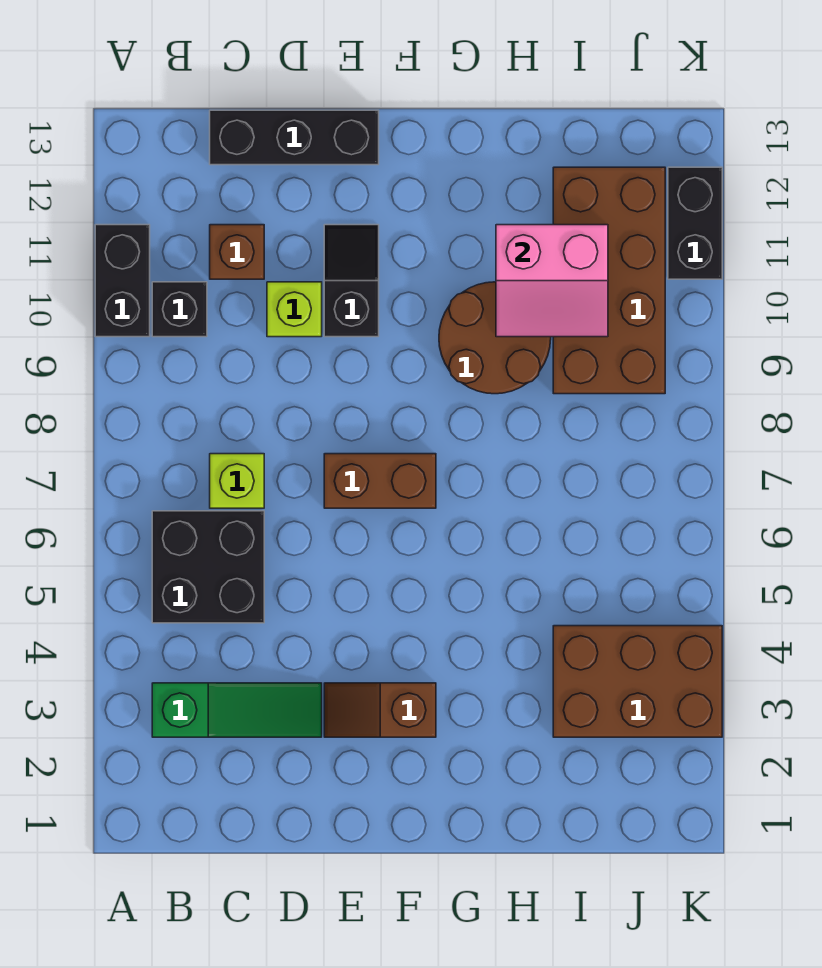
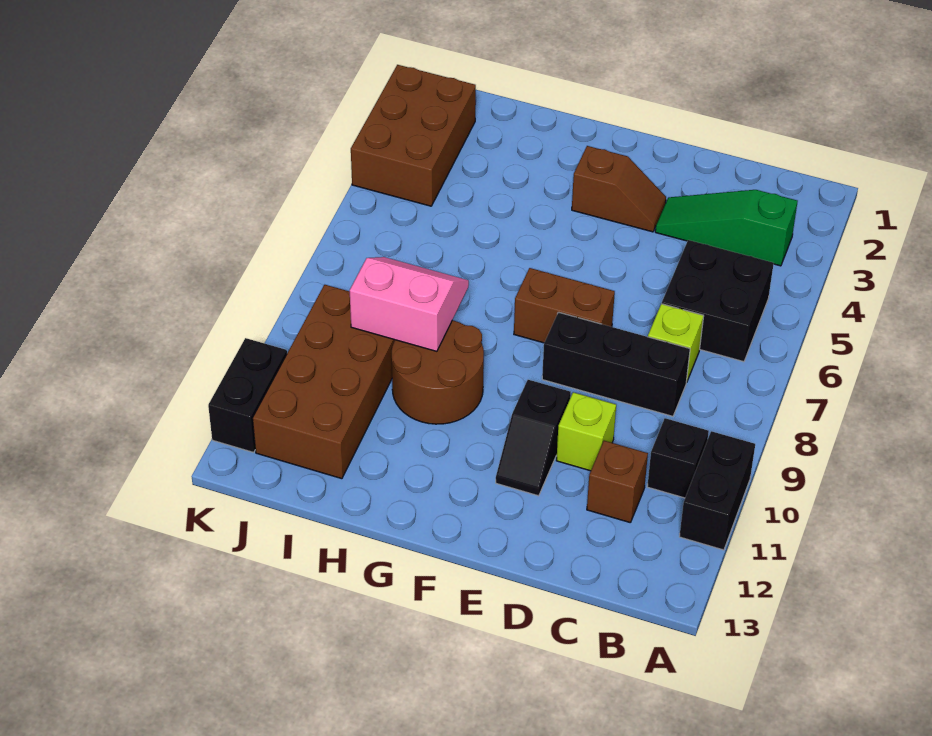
black 1x3 brick [210,110,379,165] -> black 1x3 brick moved to [542,312,690,416]
pink 2x2 slope [496,225,608,337] -> pink 2x2 slope moved to [350,257,469,351]
brown 2x3 brick [553,626,722,737] -> brown 2x3 brick turned to [351,65,476,206]

